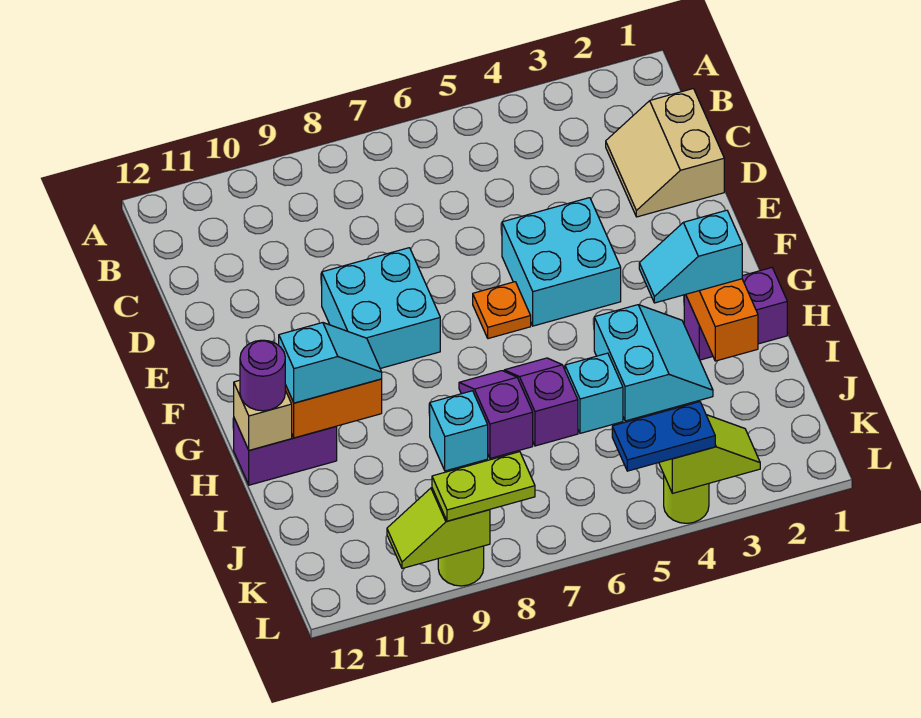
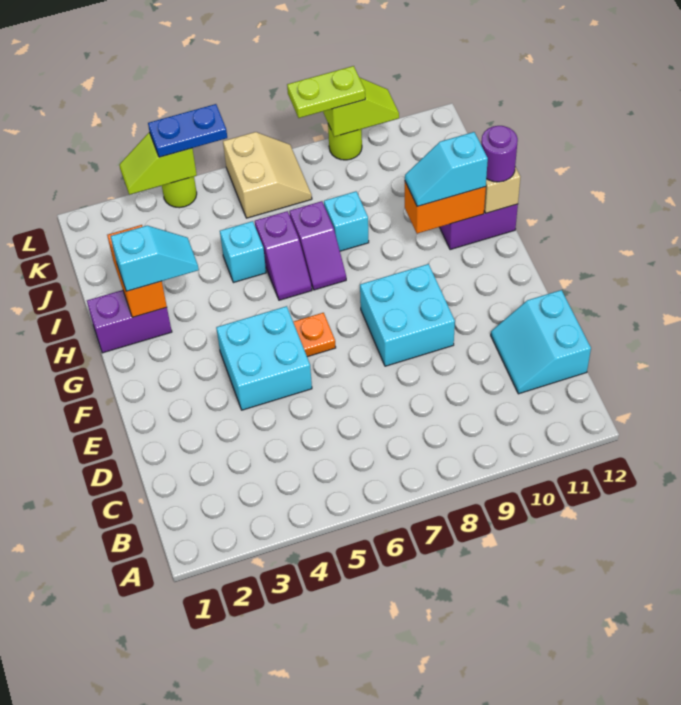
tan 2x2 slope [606,89,724,217] -> tan 2x2 slope moved to [223,132,312,218]
cyan 2x2 slope [594,305,713,421] -> cyan 2x2 slope moved to [491,290,591,394]

